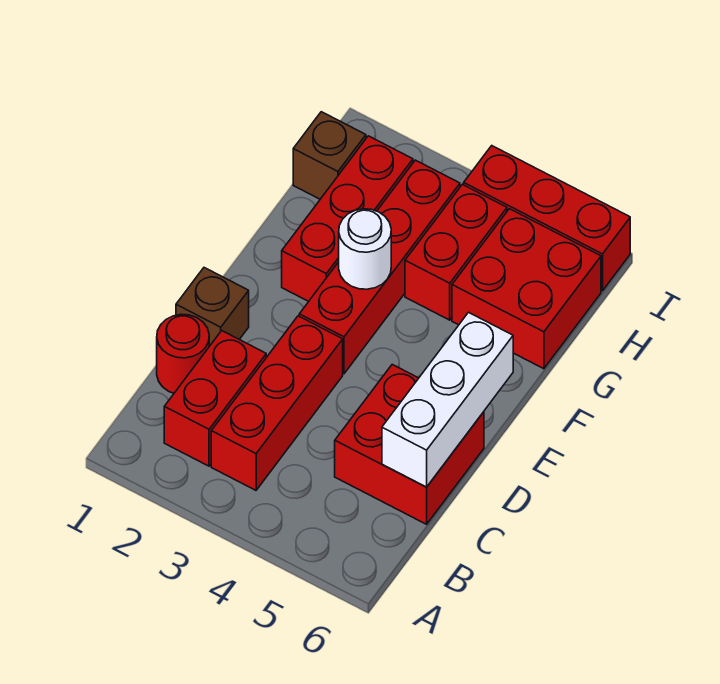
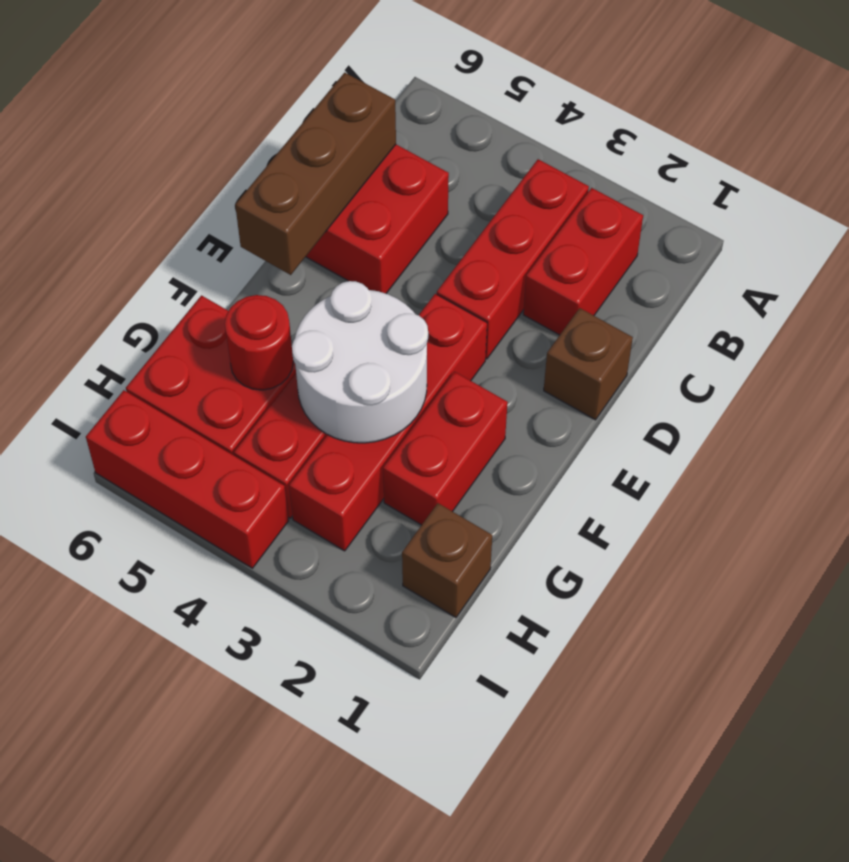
red 1x1 round brick [157,314,209,393] -> red 1x1 round brick moved to [225,295,293,390]
white 1x3 brick [382,312,513,487] -> brown 1x3 brick [235,73,396,275]
red 1x3 brick [282,136,413,301] -> red 1x2 brick [383,372,508,525]
white 1x1 round brick [339,209,391,289] -> white 2x2 round brick [292,281,428,443]

